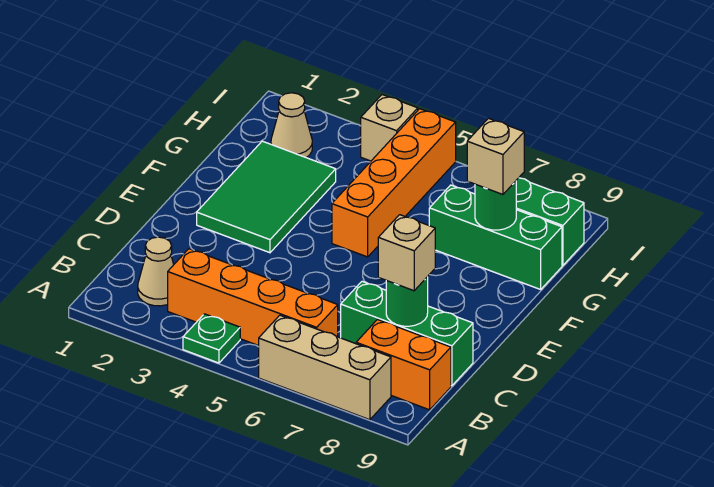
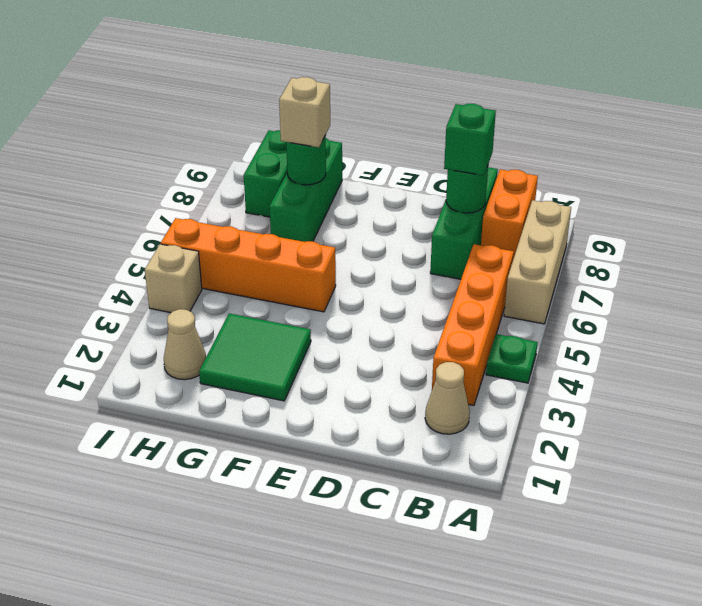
tan 1x1 brick [378,215,435,291] -> green 1x1 brick [444,104,496,176]
green 2x3 tile [197,141,336,253] -> green 2x2 tile [199,313,311,401]

